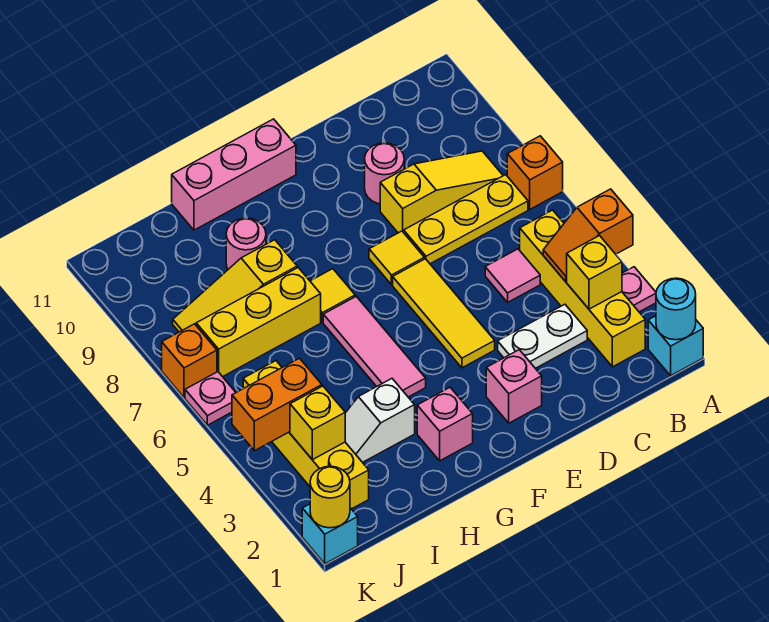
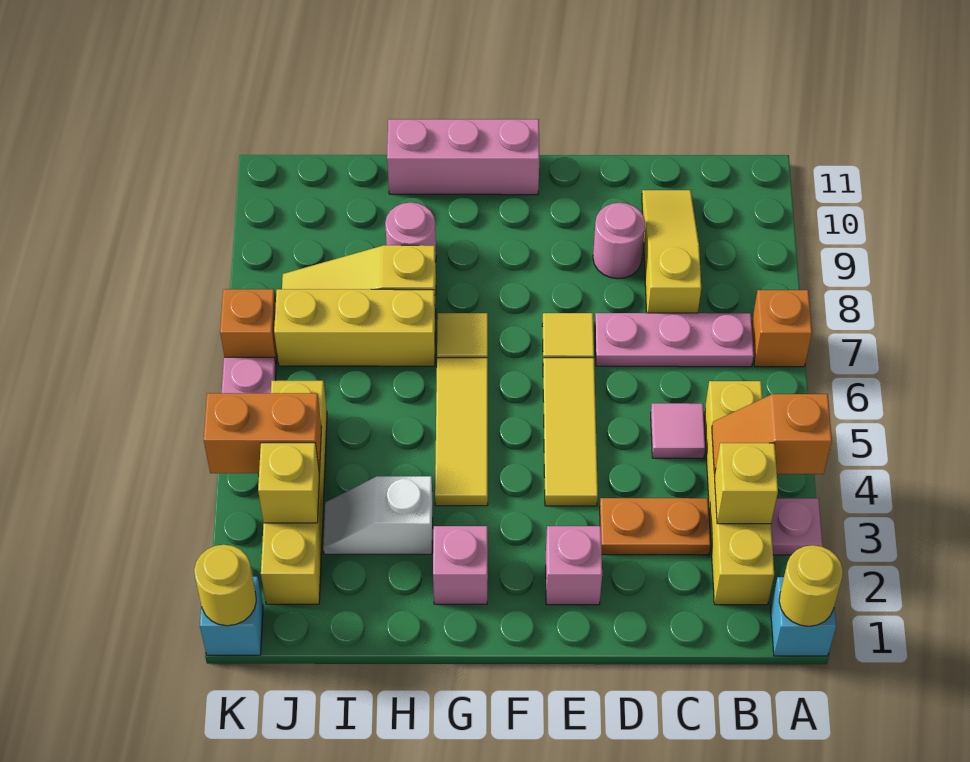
cyan 1x1 round brick [656,278,696,340] -> yellow 1x1 round brick [779,545,843,626]
yellow 1x3 plate [404,175,528,264] -> pink 1x3 plate [595,313,754,367]
yellow 1x3 slope [380,151,503,233] -> yellow 1x3 slope turned to [642,190,701,313]
white 1x2 plate [498,304,587,368] -> orange 1x2 plate [600,498,711,555]
pink 1x3 tile [323,296,426,397] -> yellow 1x3 tile [435,358,488,506]

